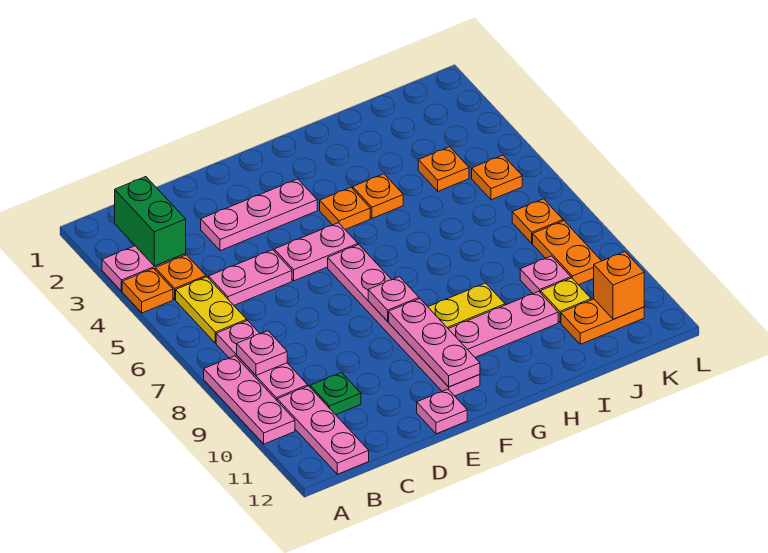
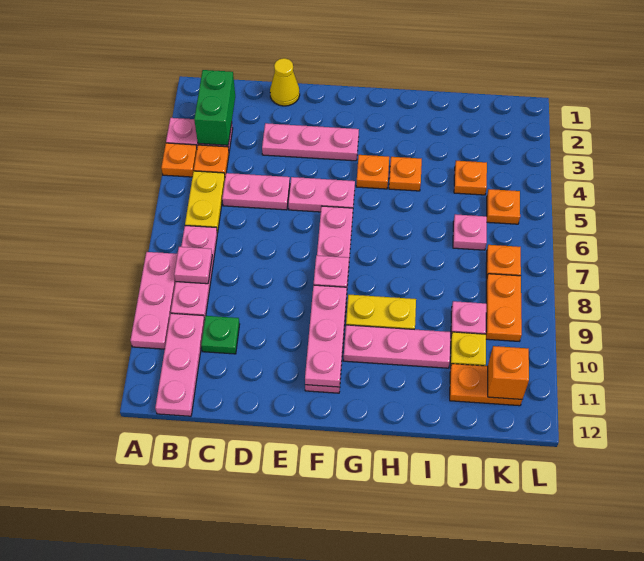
none -> yellow 1x1 cone [270,58,300,106]
pink 1x1 plate [417,389,467,434] -> pink 1x1 plate moved to [453,214,487,250]

